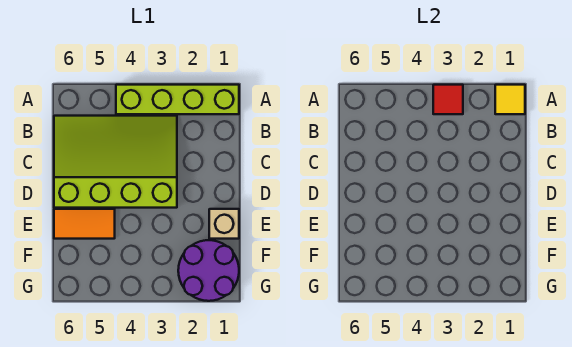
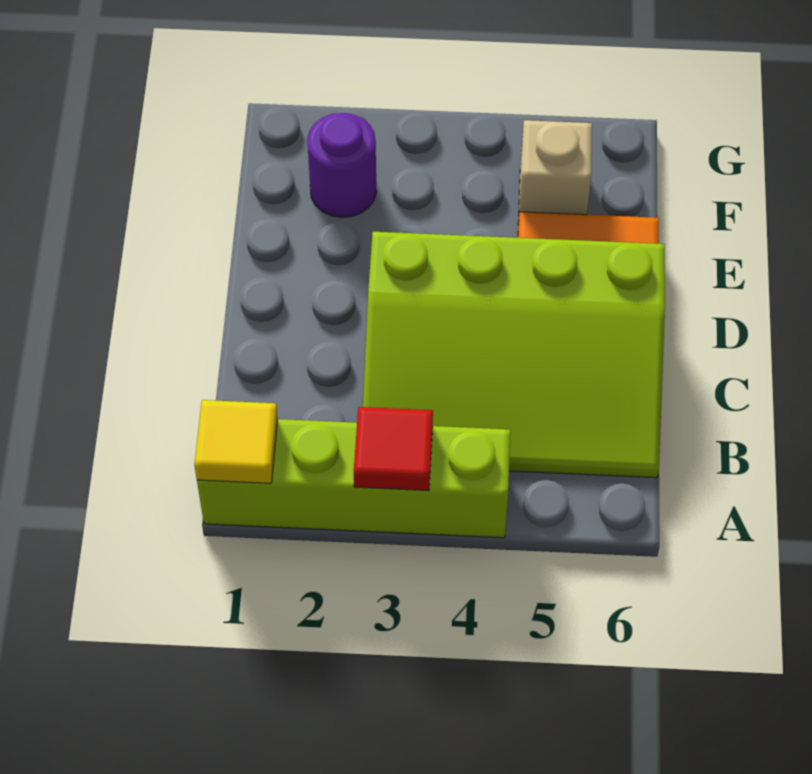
tan 1x1 brick [209,209,239,239] -> tan 1x1 brick moved to [518,120,592,225]
purple 2x2 round brick [178,240,239,301] -> purple 1x1 round brick [307,113,377,217]

